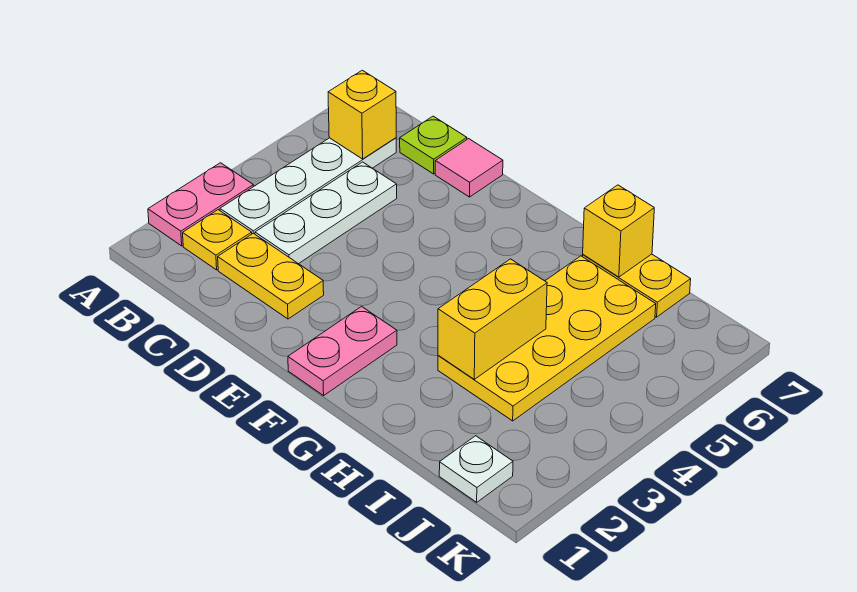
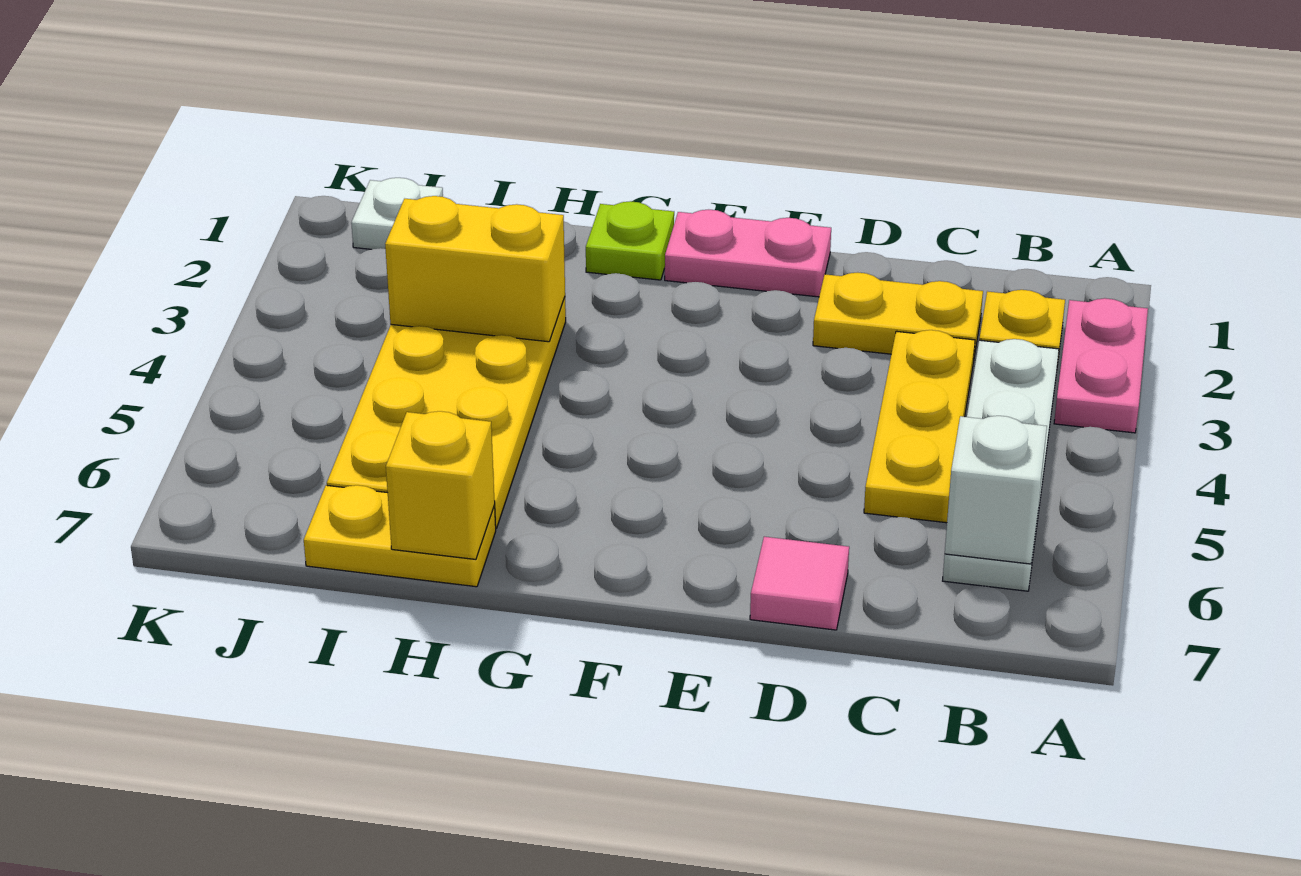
yellow 1x1 brick [328,70,396,159] -> white 1x1 brick [945,416,1047,564]
white 1x3 plate [255,162,397,264] -> yellow 1x3 plate [864,330,975,523]
lime 1x1 plate [400,116,467,174] -> lime 1x1 plate moved to [586,201,674,280]
pink 1x2 plate [288,307,397,396] -> pink 1x2 plate turned to [665,210,831,297]
yellow 1x2 brick [438,259,547,379] -> yellow 1x2 brick turned to [385,196,565,342]

